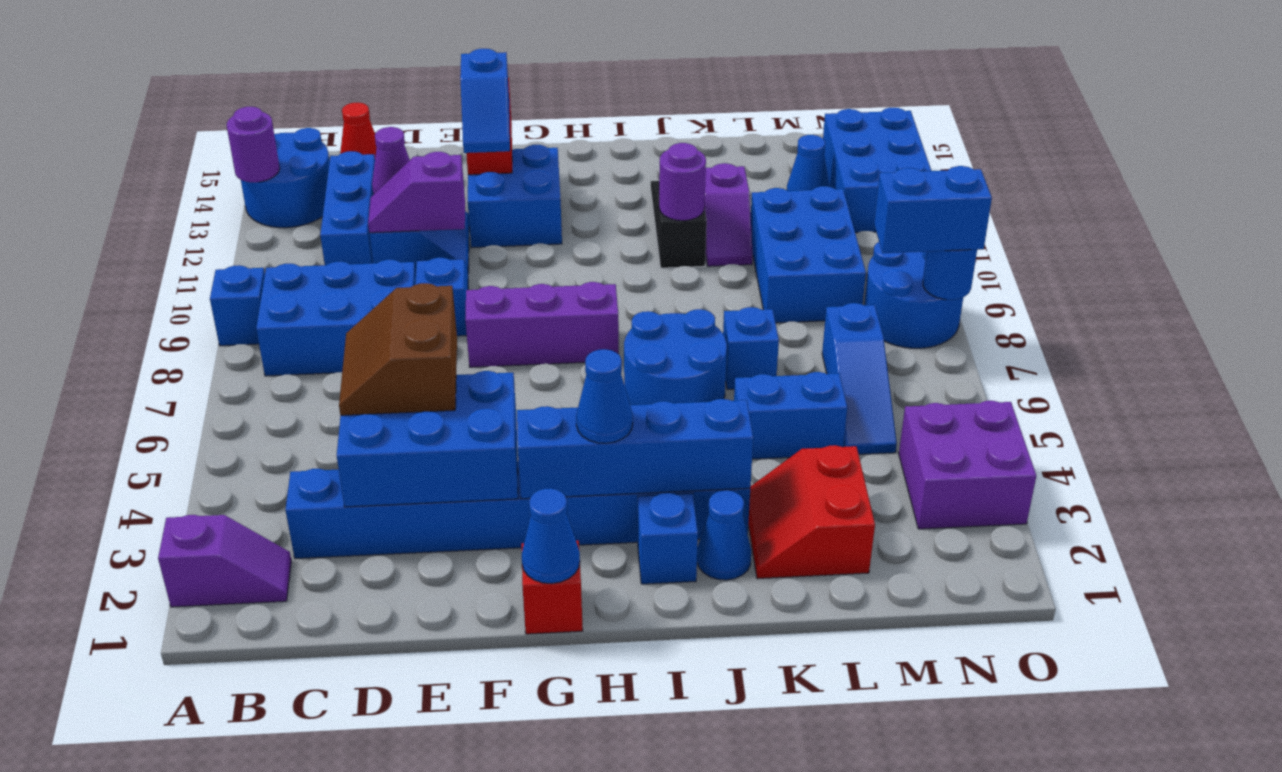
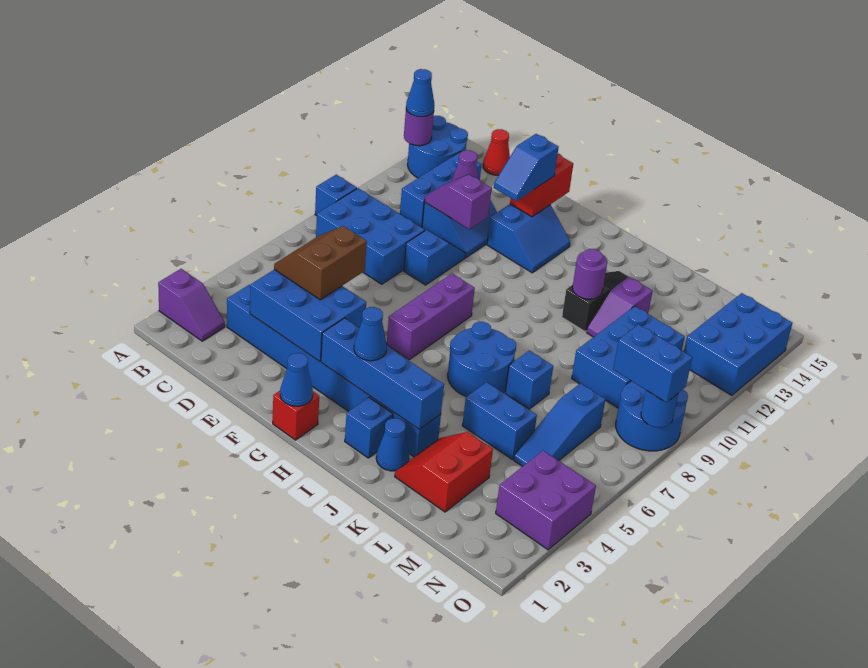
purple 1x3 brick [465,282,619,367] -> purple 1x3 brick turned to [387,274,475,360]
blue 2x2 brick [468,145,562,248] -> blue 2x2 slope [487,204,570,273]
blue 1x1 cone [787,135,829,191] -> blue 1x1 cone moved to [406,69,434,117]

